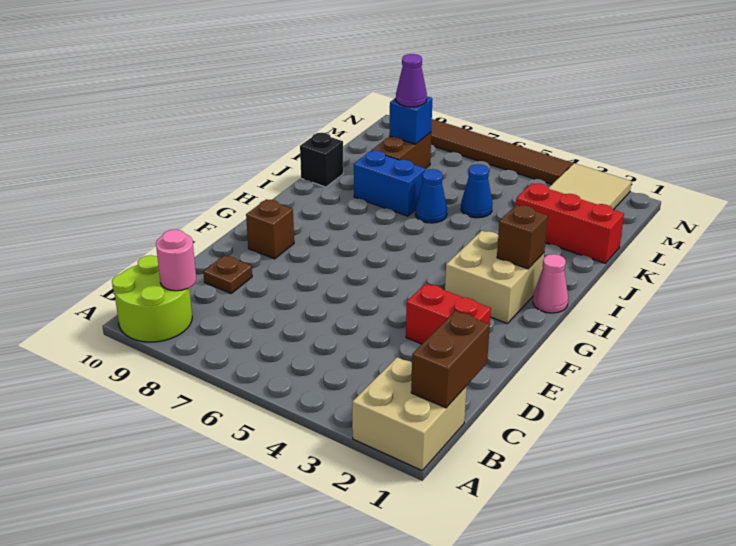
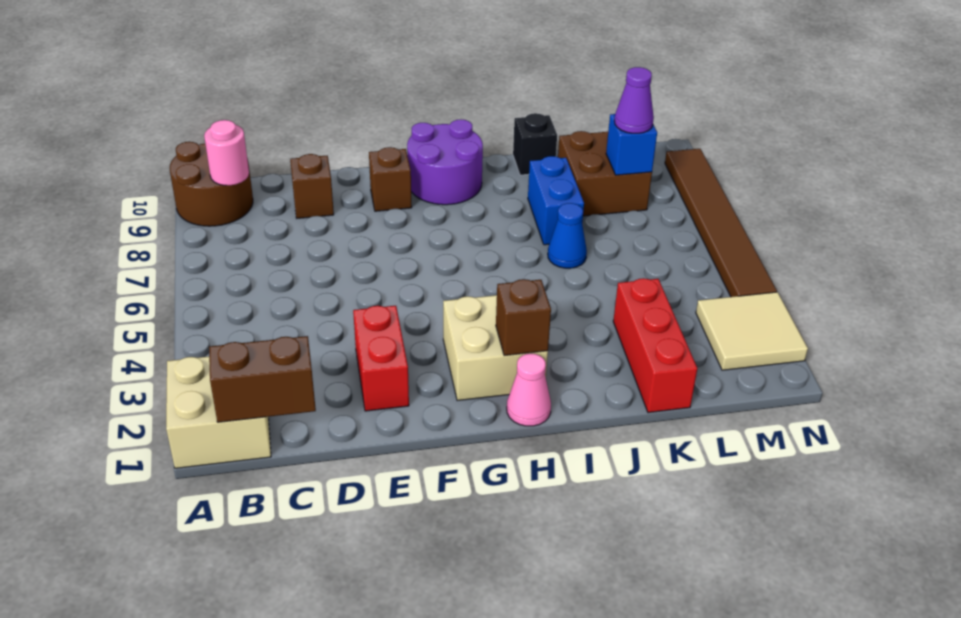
lime 2x2 round brick [112,255,192,342] -> brown 2x2 round brick [170,142,253,226]
brown 1x1 plate [203,255,252,293] -> brown 1x1 brick [290,154,334,218]
none -> purple 2x2 round brick [407,120,483,205]
blue 1x1 cone [461,164,493,218] -> none
brown 1x2 brick [372,132,431,169] -> brown 2x2 brick [558,131,652,216]

